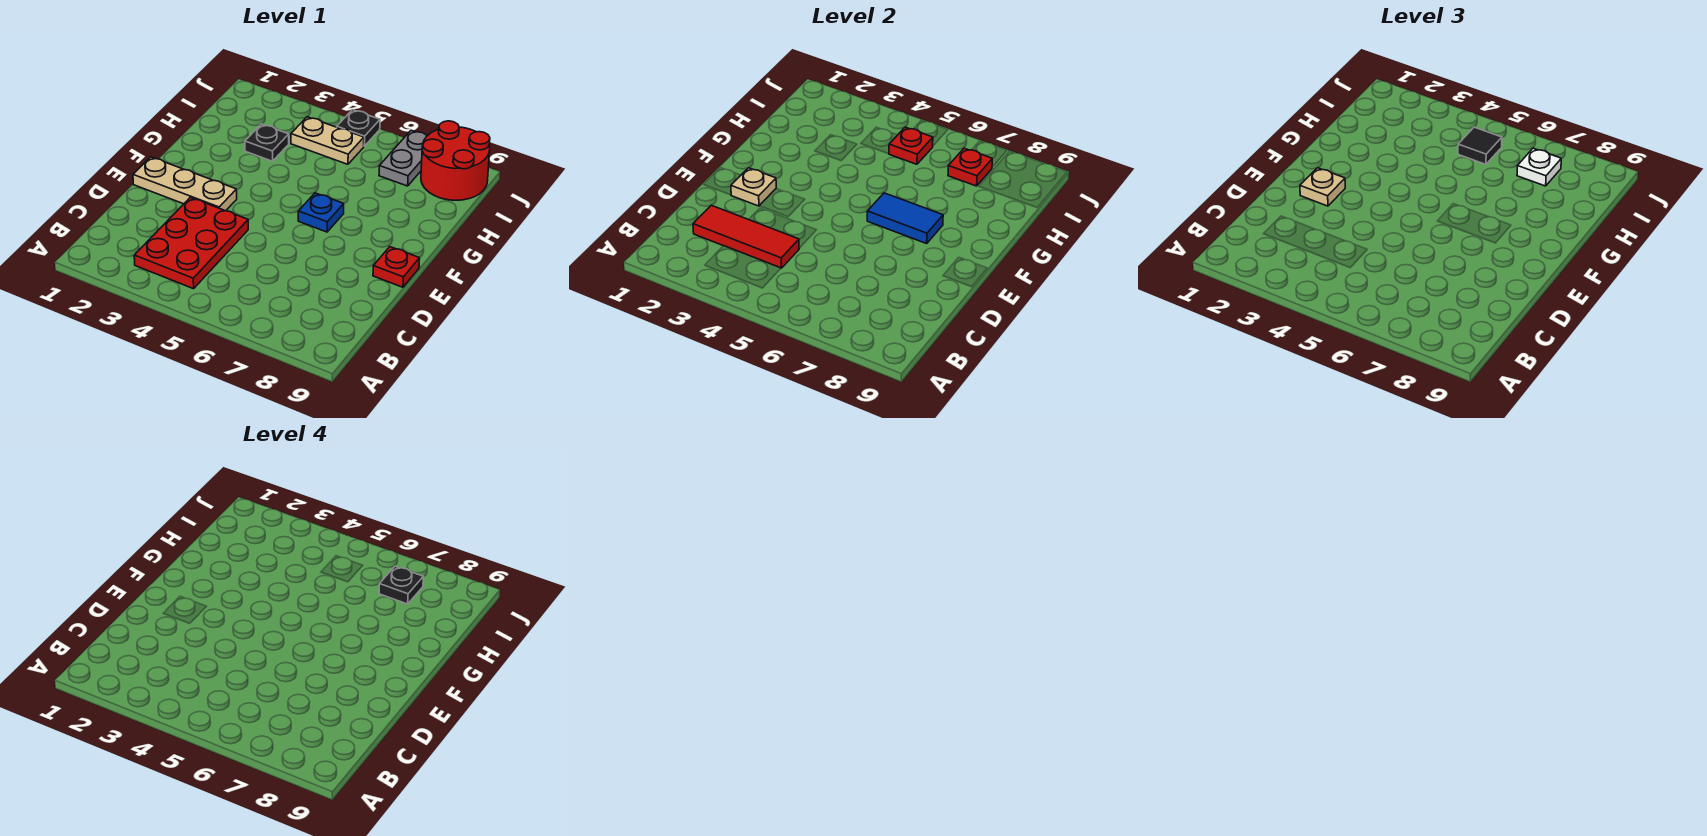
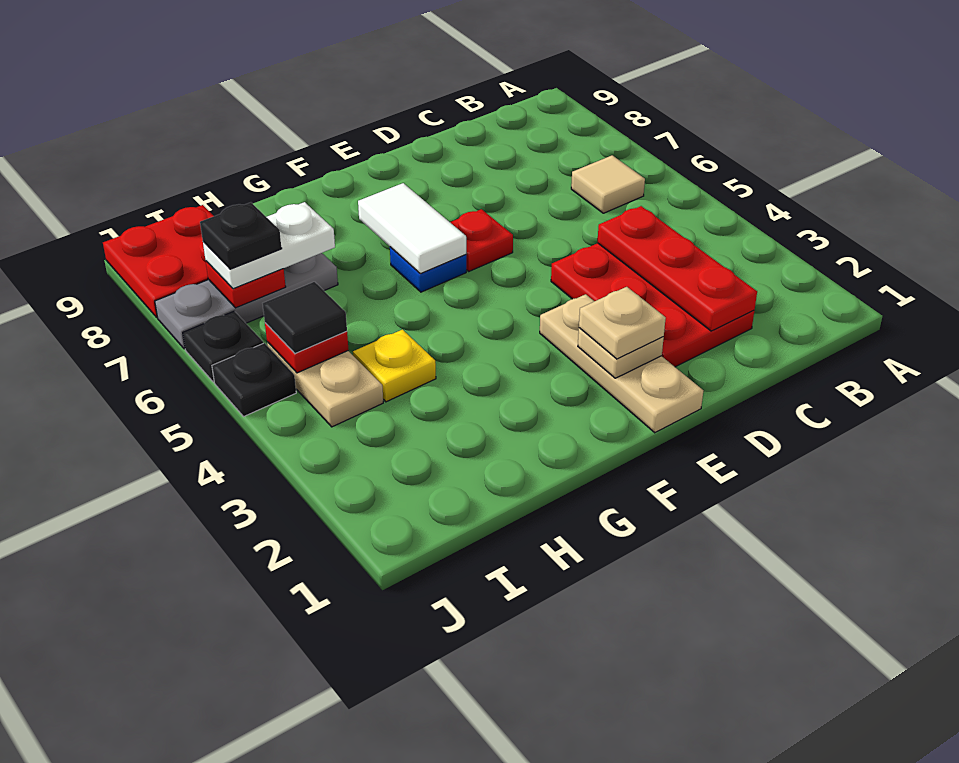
red 2x3 plate [134,197,248,289] -> red 2x3 plate turned to [551,243,754,367]
none -> tan 1x1 tile [571,155,645,213]
red 1x3 tile [693,205,799,268] -> red 1x3 plate [597,206,757,331]
red 1x1 plate [373,247,420,287] -> red 1x1 plate moved to [450,209,513,271]
blue 1x2 tile [867,193,943,244] -> white 1x2 tile [358,183,466,274]
black 1x1 plate [245,124,289,161] -> black 1x1 plate moved to [183,311,263,382]
none -> yellow 1x1 plate [353,329,436,402]
grey 1x2 plate [379,130,427,186] -> grey 1x3 plate [155,253,338,349]
white 1x1 plate [1517,148,1561,186] -> white 1x2 plate [203,202,335,289]
red 2x2 round brick [421,121,490,200] -> red 2x2 plate [103,205,213,317]

